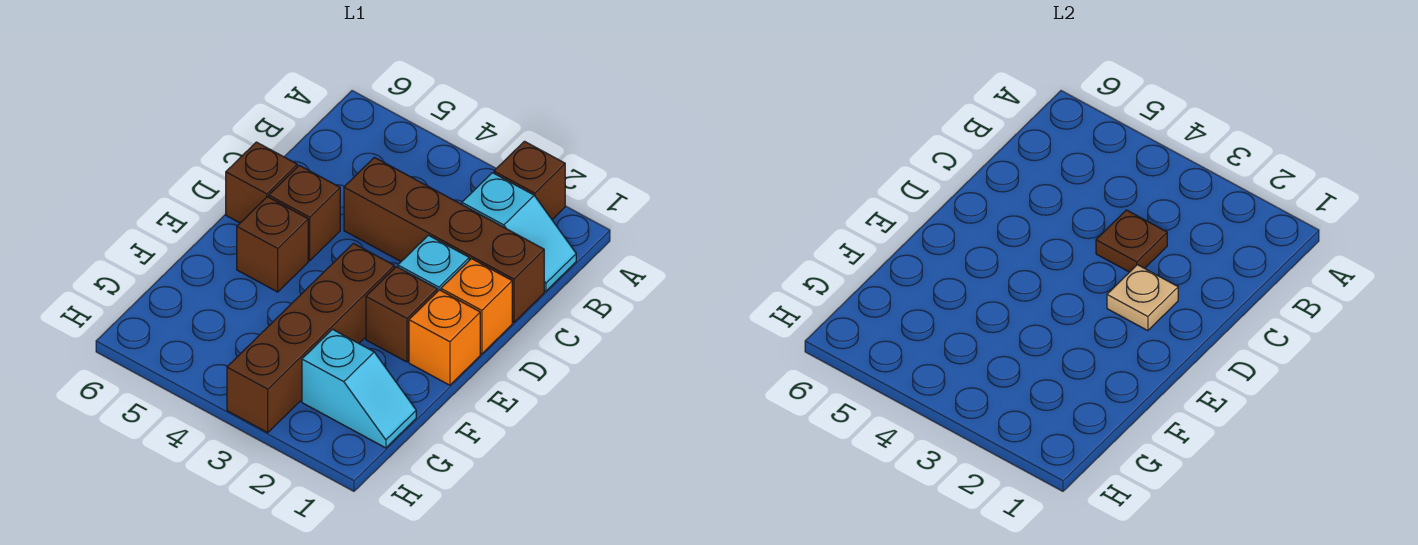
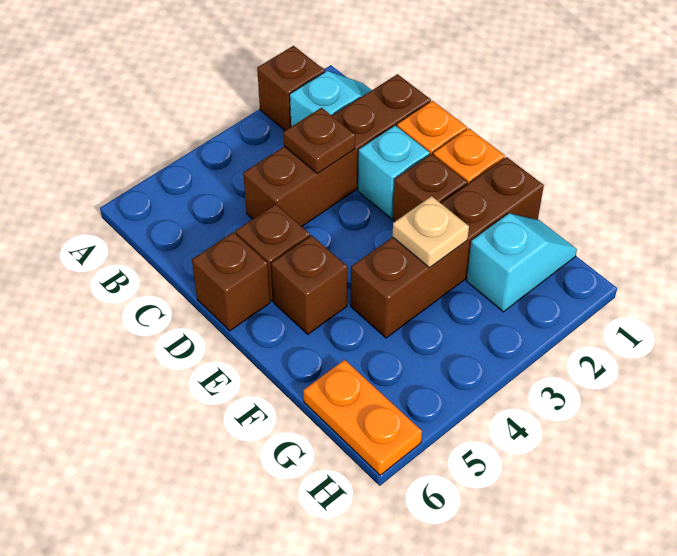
tan 1x1 plate [1107,265,1178,331] -> tan 1x1 plate moved to [392,196,469,268]
brown 1x4 brick [227,243,394,433] -> brown 1x4 brick turned to [351,157,544,338]
none -> orange 1x2 plate [303,360,422,475]

